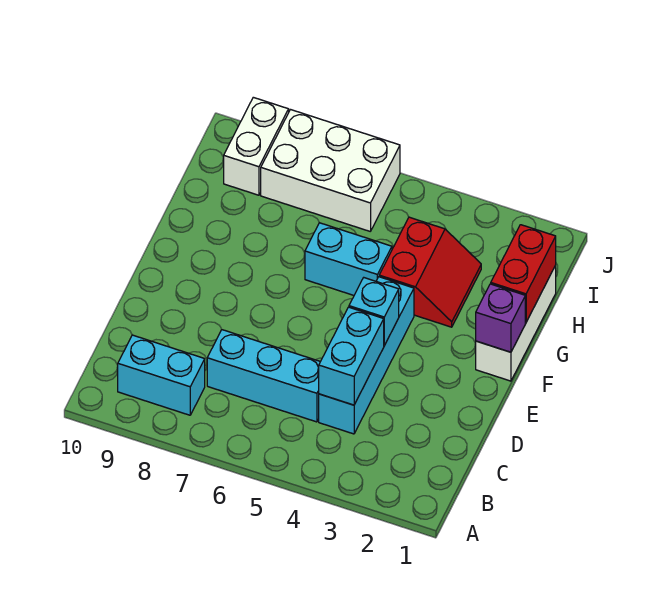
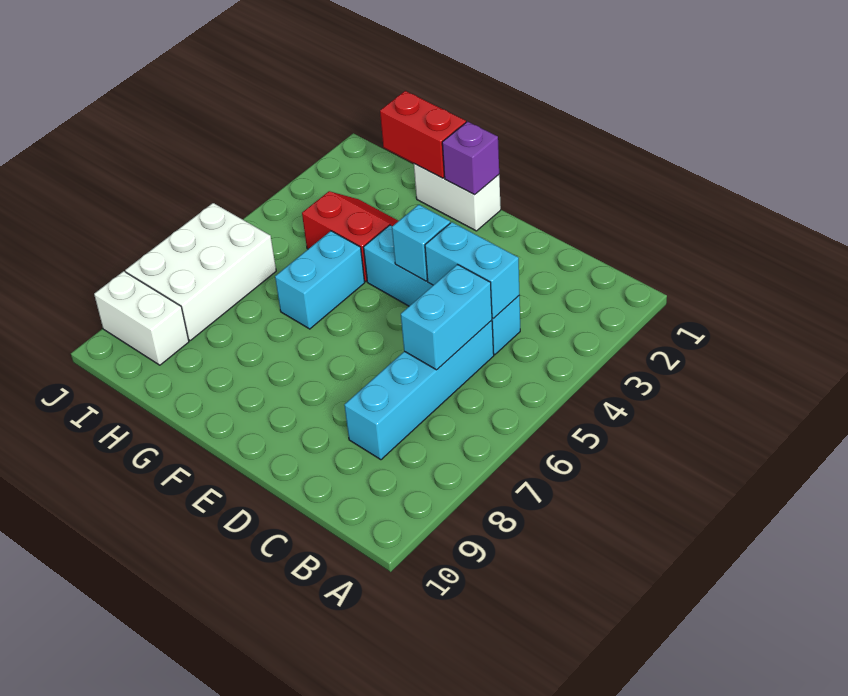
cyan 1x2 brick [118,335,205,415] -> cyan 1x2 brick moved to [401,265,492,370]
cyan 1x3 brick [207,330,320,422] -> cyan 1x4 brick [344,320,494,460]
white 1x3 brick [476,266,556,381] -> white 1x2 brick [414,164,501,231]

